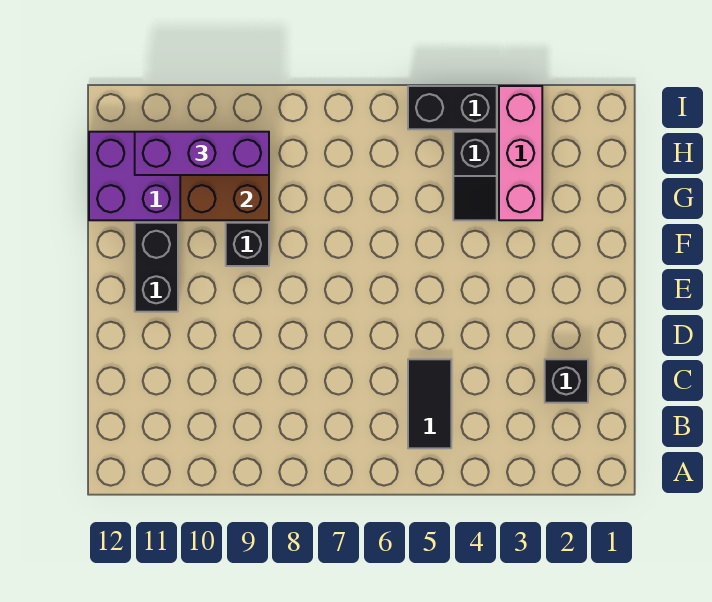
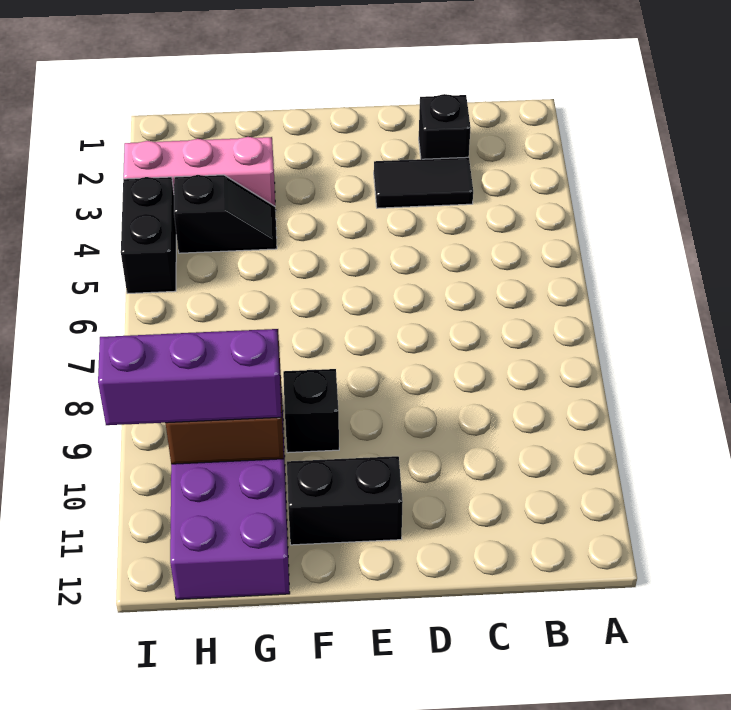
black 1x2 tile [408,359,451,448] -> black 1x2 tile moved to [374,157,473,208]
purple 1x3 brick [135,132,269,175] -> purple 1x3 brick turned to [98,329,281,425]

